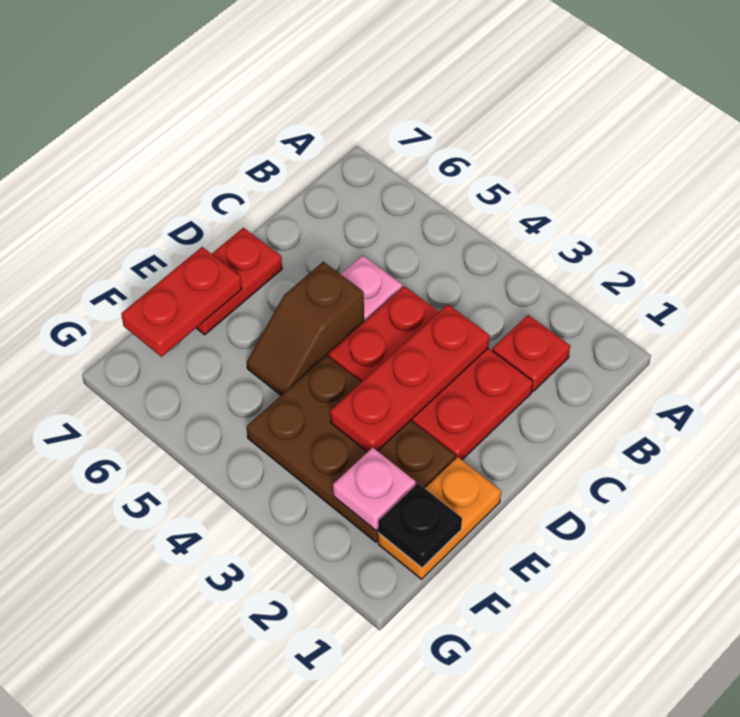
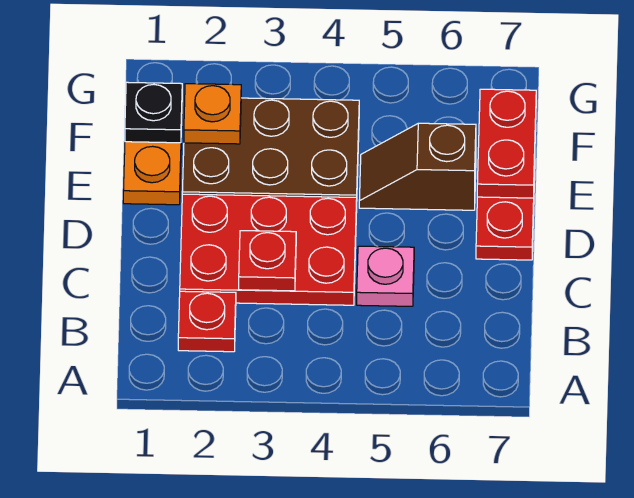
red 1x3 plate [330,304,490,452] -> red 1x1 plate [239,231,296,291]
brown 1x2 slope [247,262,364,395] -> brown 1x2 slope turned to [359,123,476,210]
pink 1x1 plate [333,447,416,530] -> orange 1x1 plate [184,84,241,144]

